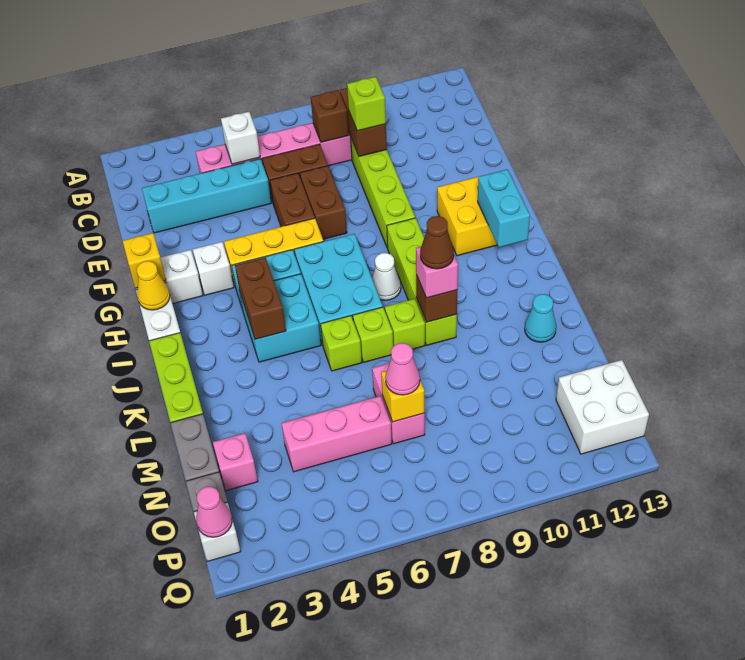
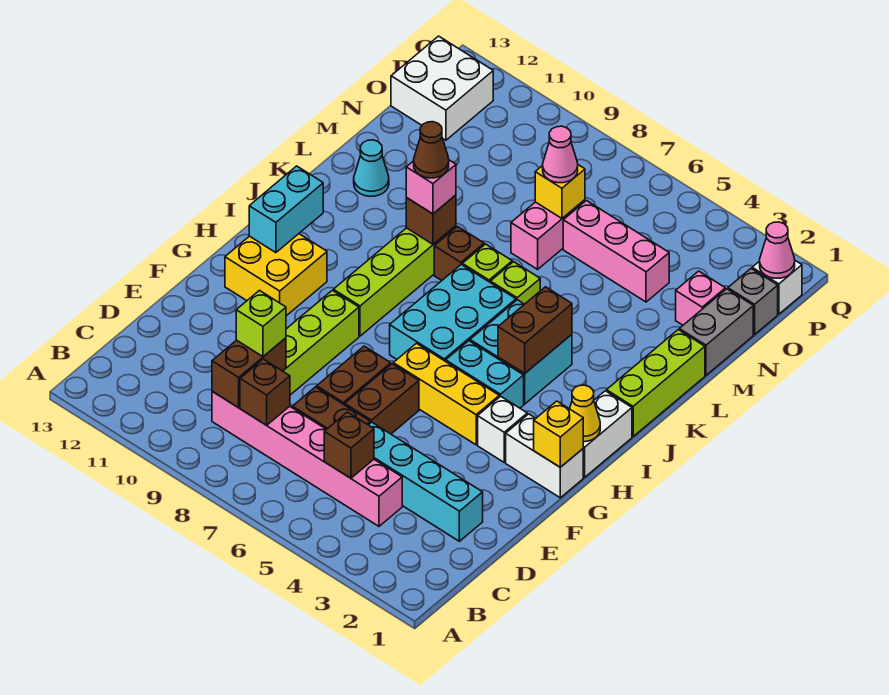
white 1x1 brick [221,112,260,164] -> brown 1x1 brick [324,412,374,478]
white 1x1 cone [372,253,401,300] -> none
lime 1x1 brick [385,299,425,349] -> brown 1x1 brick [434,227,484,281]

